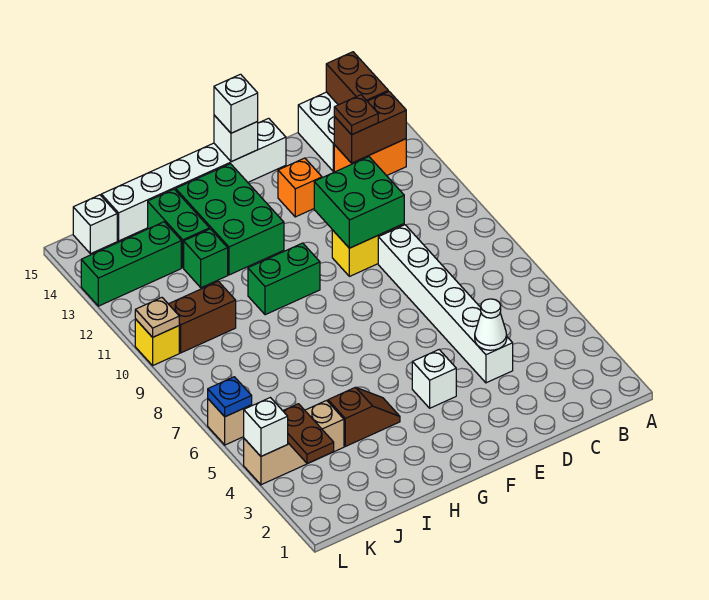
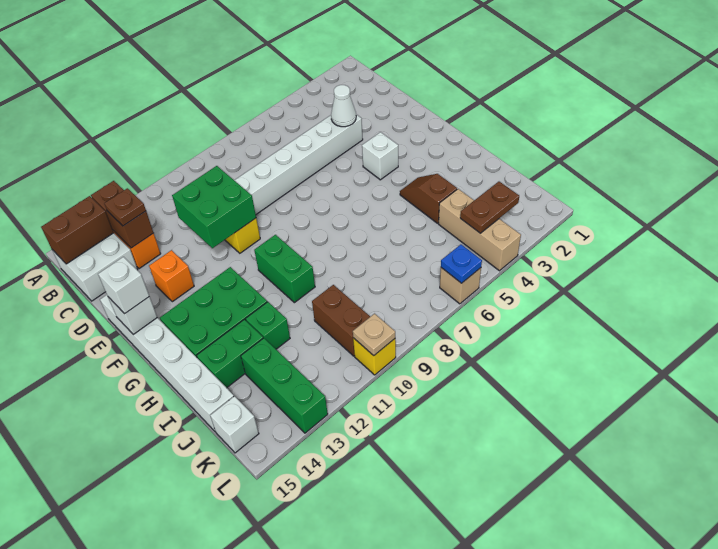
white 1x1 brick [244,398,288,456] -> none

